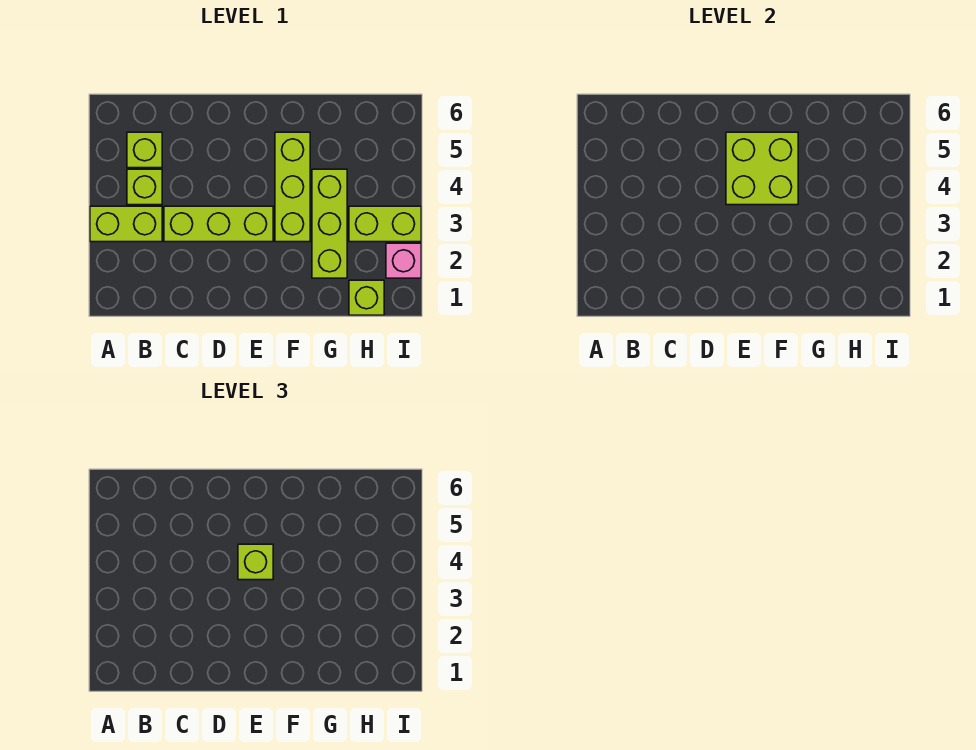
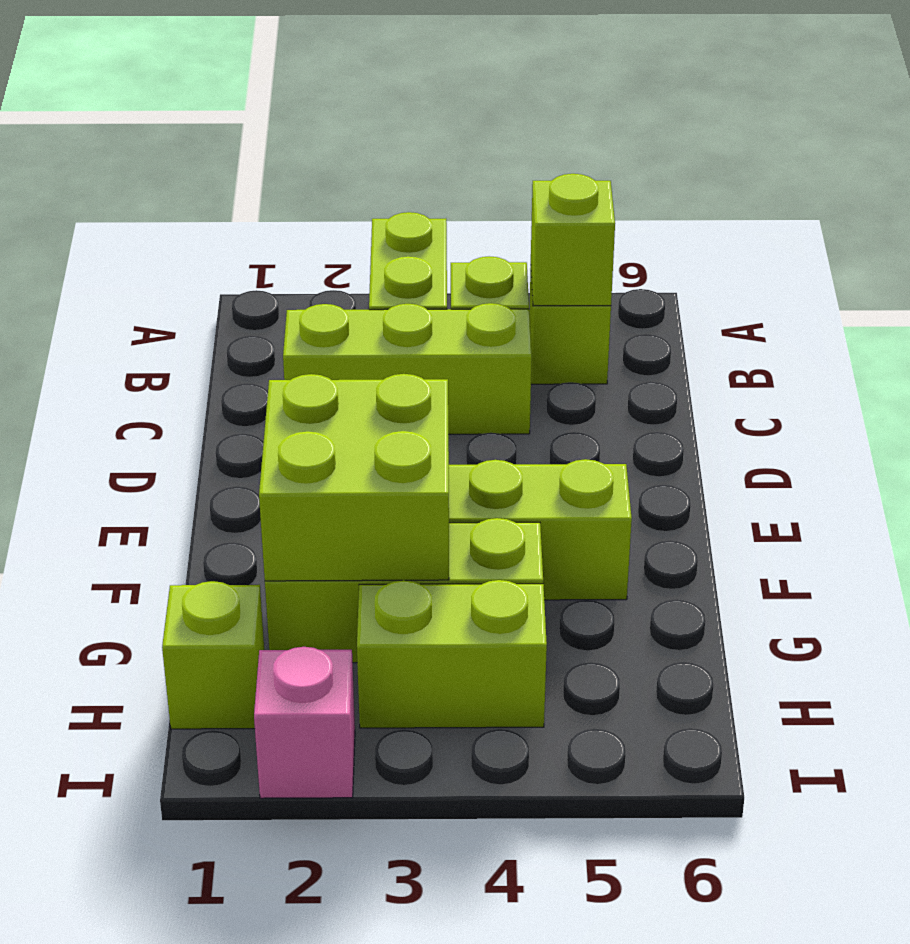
lime 1x3 brick [164,206,273,242] -> lime 1x3 brick turned to [283,303,532,434]
lime 2x2 brick [726,132,798,205] -> lime 2x2 brick moved to [259,374,449,581]
lime 1x1 brick [238,544,273,580] -> lime 1x1 brick moved to [531,174,615,306]
lime 1x2 brick [349,206,421,242] -> lime 1x2 brick turned to [357,580,547,728]

